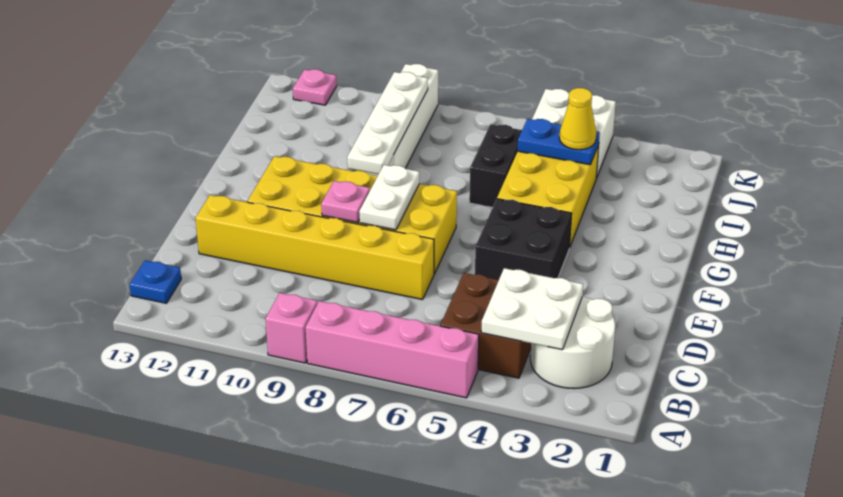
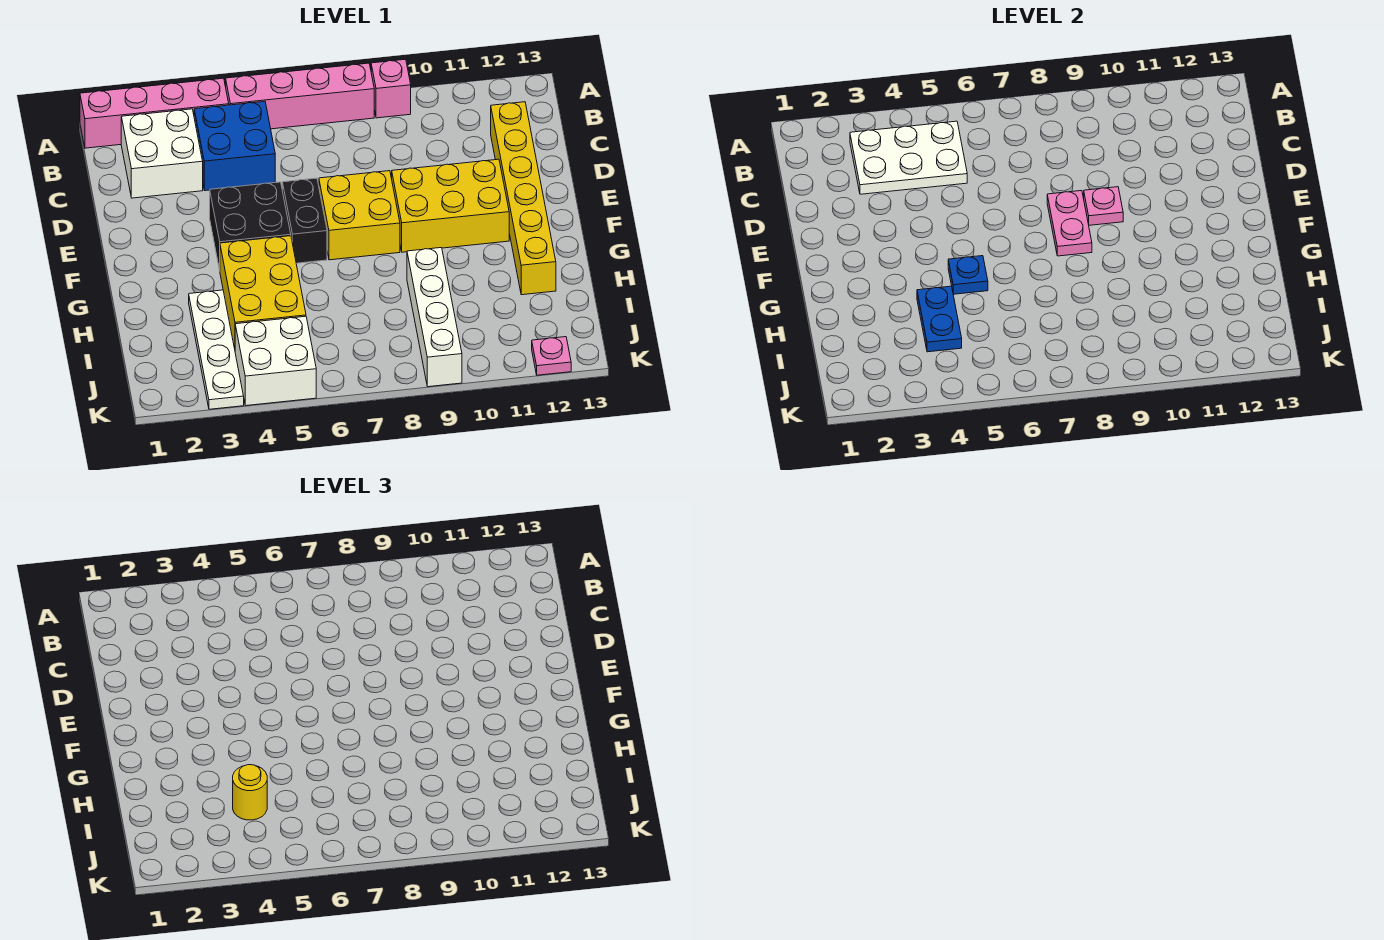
none -> pink 1x4 brick [80,78,229,148]
white 2x2 round brick [530,297,615,389] -> white 2x2 brick [121,109,203,198]
white 2x2 plate [481,268,583,350] -> white 2x3 plate [850,121,967,194]
brown 2x2 brick [440,273,531,378] -> blue 2x2 brick [194,101,275,191]
blue 1x1 plate [130,260,181,303] -> blue 1x1 plate moved to [948,256,988,294]
yellow 1x6 brick [196,195,434,300] -> yellow 1x6 brick turned to [491,102,556,295]
white 1x2 plate [359,165,419,230] -> pink 1x2 plate [1047,191,1092,256]
white 1x4 plate [347,72,428,174] -> white 1x4 plate moved to [189,290,244,409]
black 1x2 brick [469,124,522,208] -> black 1x2 brick moved to [282,178,327,263]
blue 1x2 plate [518,119,600,165] -> blue 1x2 plate turned to [917,286,962,352]
yellow 1x1 cone [559,88,596,150] -> yellow 1x1 round brick [233,765,267,820]

